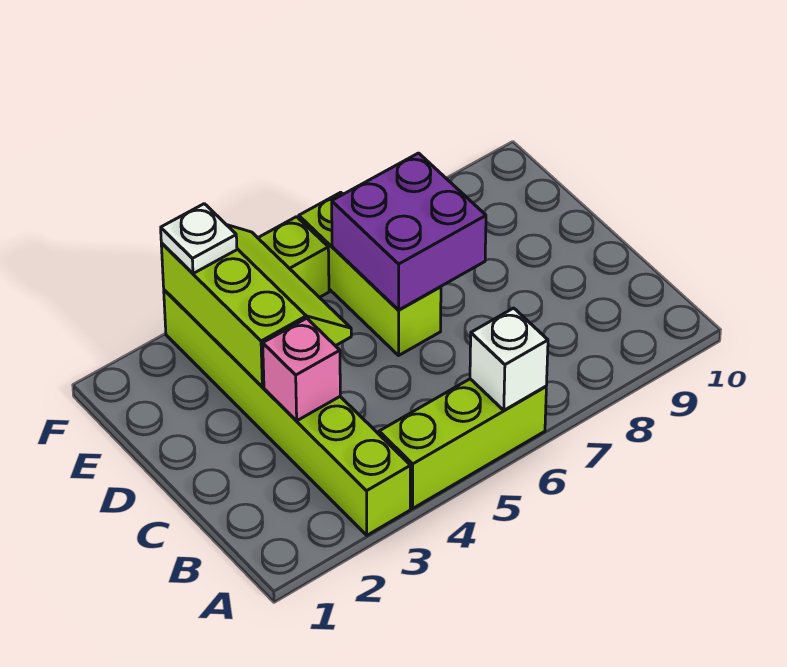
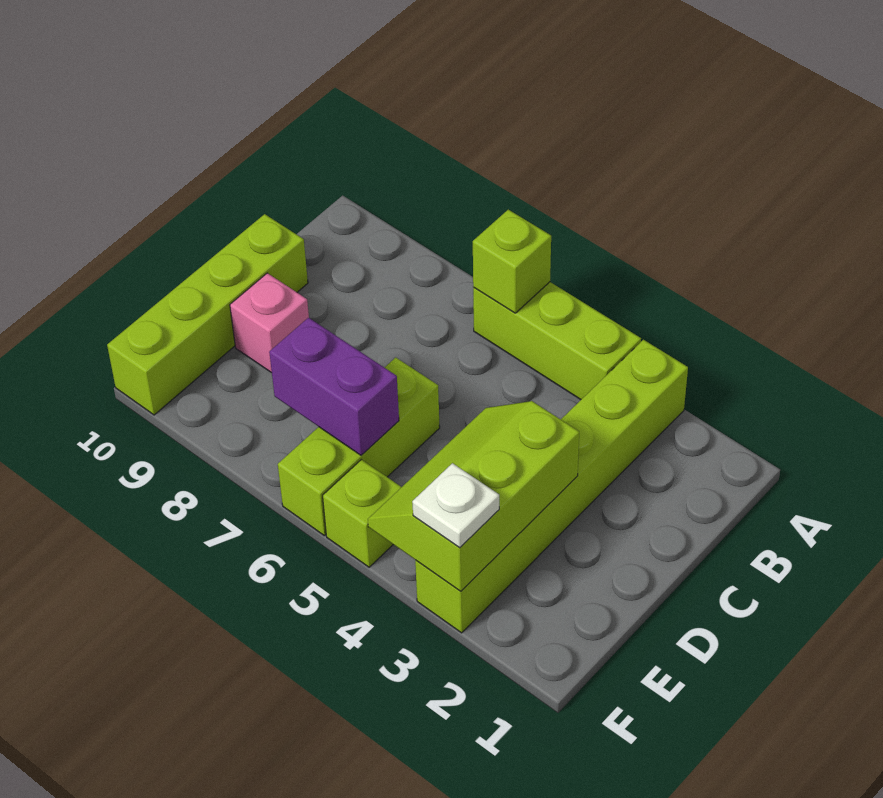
white 1x1 brick [470,308,548,410] -> lime 1x1 brick [473,210,551,313]
pink 1x1 brick [263,318,340,421] -> pink 1x1 brick moved to [230,273,309,373]
none -> lime 1x4 brick [107,214,308,415]
purple 2x2 brick [332,153,486,310] -> purple 1x2 brick [269,318,399,455]

